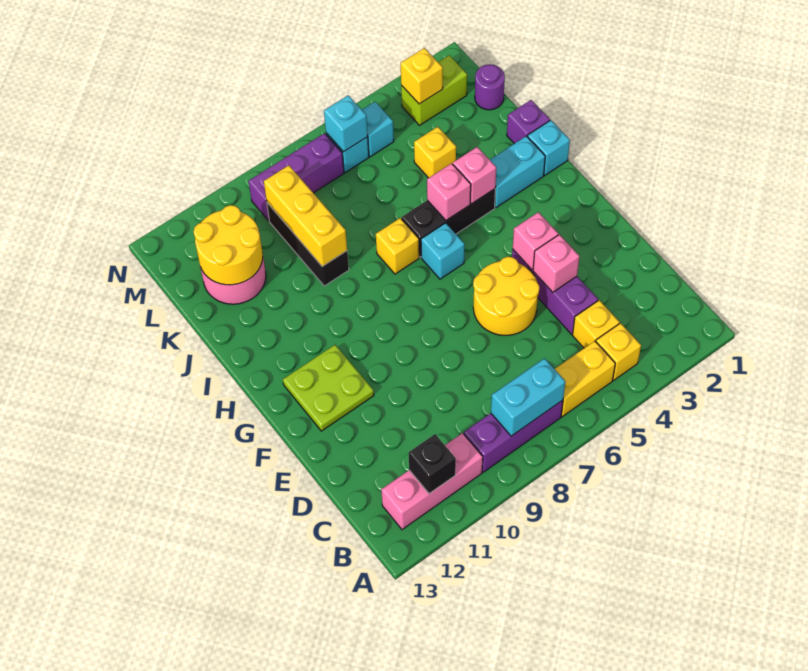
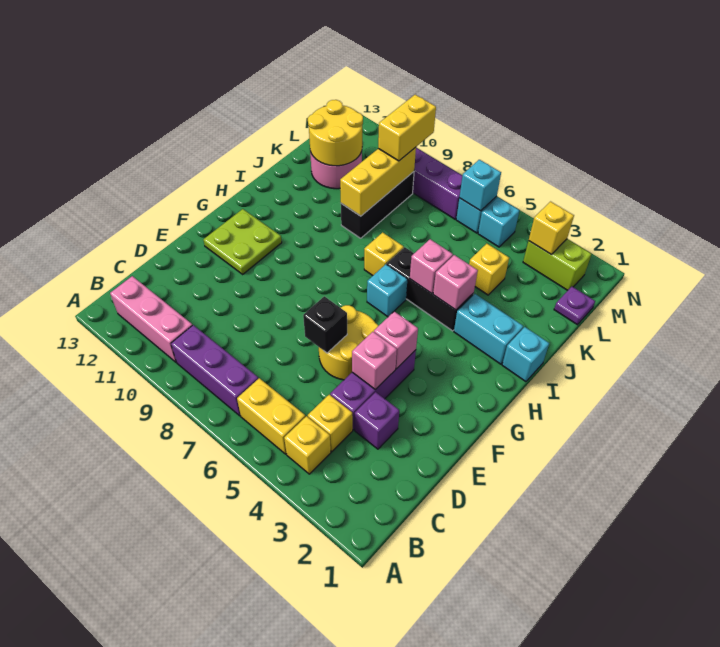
cyan 1x2 brick [491,358,565,436] -> none
black 1x1 brick [409,434,456,494] -> black 1x1 brick moved to [303,296,347,353]
purple 1x1 brick [507,100,550,144] -> purple 1x1 brick moved to [355,392,399,449]
purple 1x1 round brick [475,64,505,110] -> purple 1x1 plate [554,287,595,325]
none -> yellow 1x2 brick [378,95,436,161]

